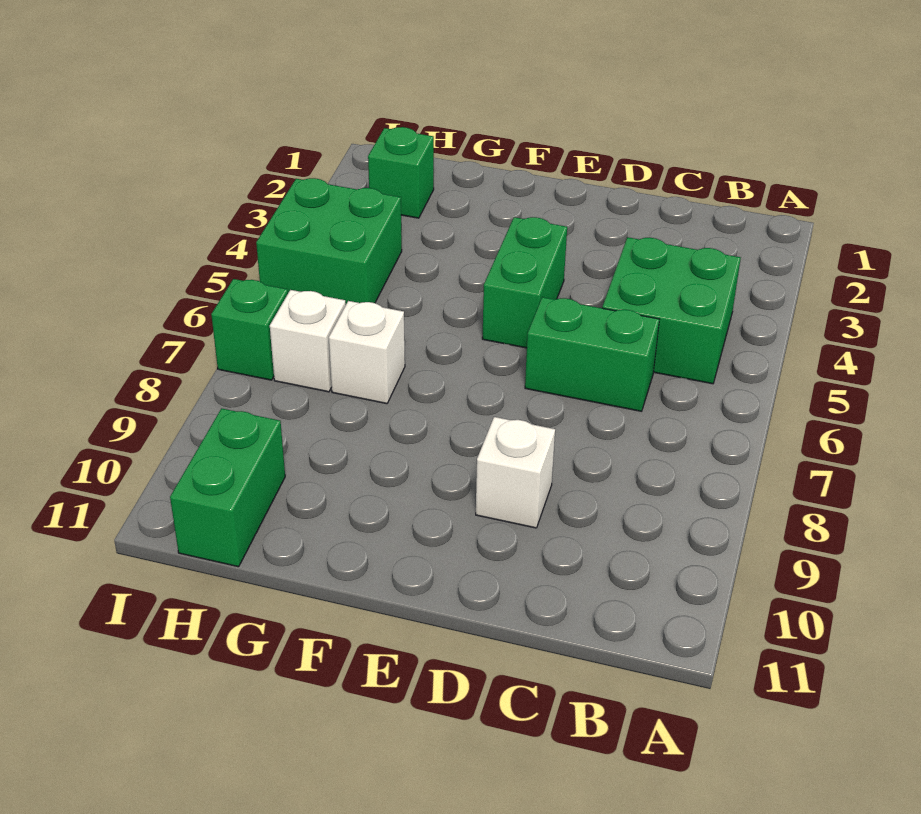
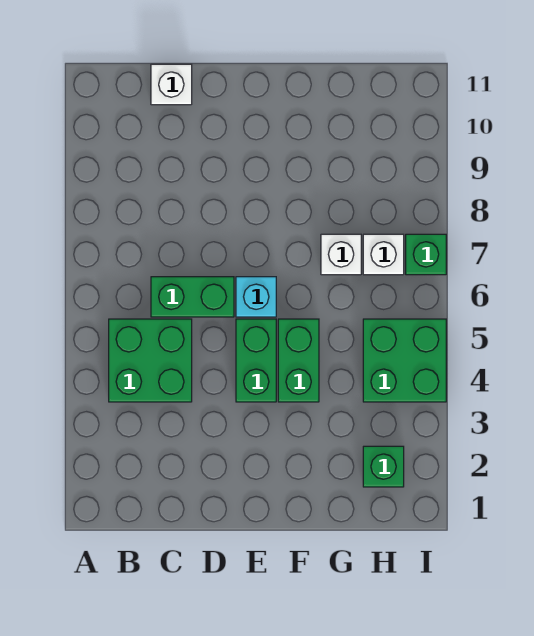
white 1x1 brick [476,417,555,528] -> white 1x1 brick moved to [151,64,192,105]
none -> cyan 1x1 brick [236,277,276,317]
green 1x2 brick [170,408,285,567] -> green 1x2 brick moved to [278,319,319,402]

